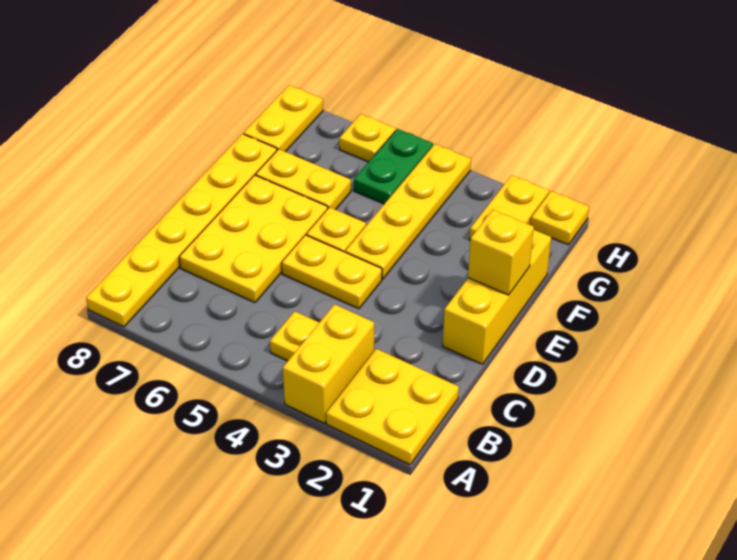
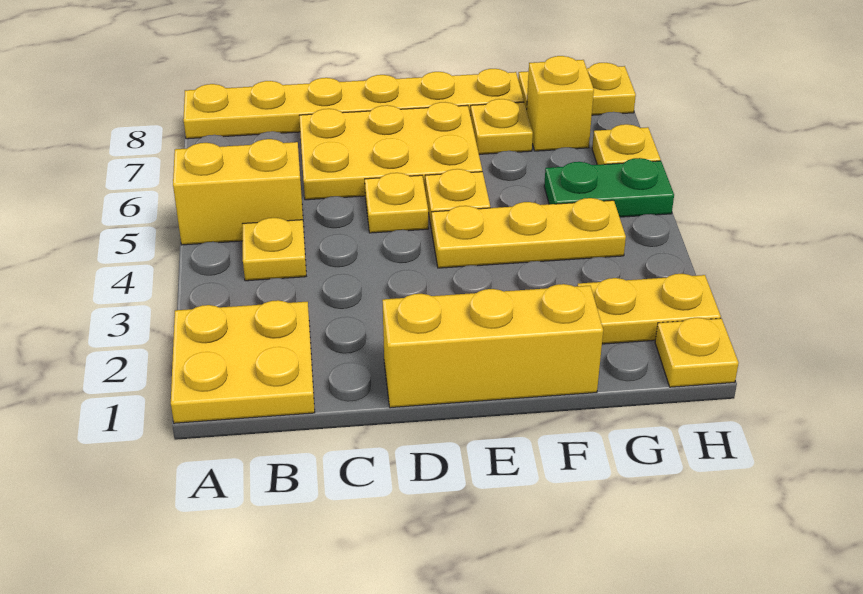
yellow 1x2 brick [283,304,374,423] -> yellow 1x2 brick moved to [173,139,304,245]
yellow 1x2 plate [282,235,382,309] -> yellow 1x1 plate [365,173,428,233]
yellow 1x1 brick [468,210,534,295] -> yellow 1x1 brick moved to [527,56,594,151]
yellow 1x4 plate [345,144,471,279] -> yellow 1x3 plate [432,198,626,268]
yellow 1x2 plate [256,149,351,210] -> yellow 1x1 plate [470,99,533,154]

